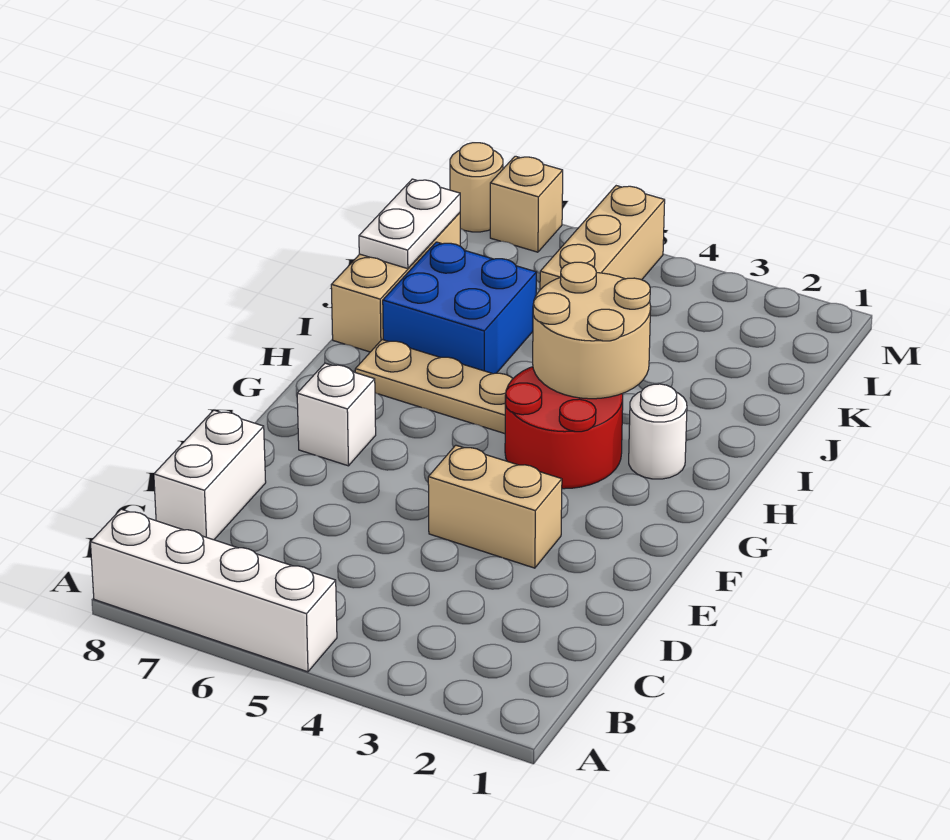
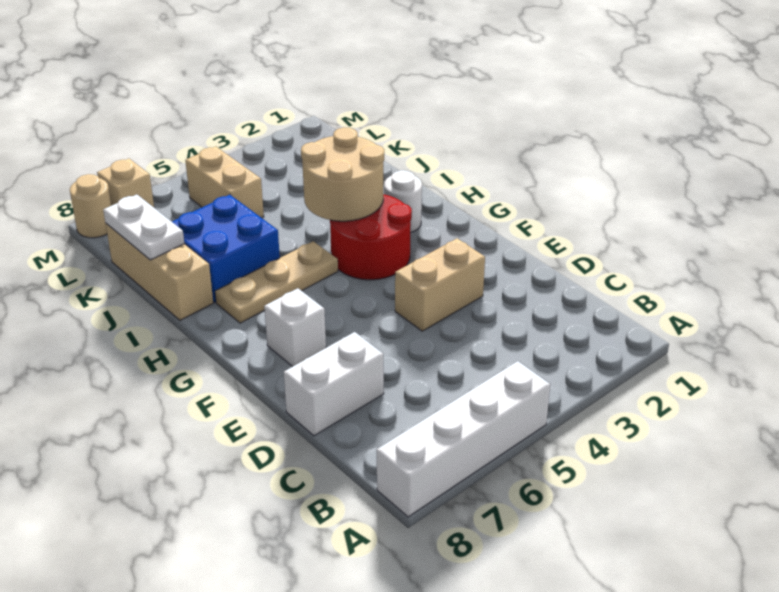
white 1x2 brick [154,410,266,540] -> white 1x2 brick turned to [284,332,384,436]
tan 1x3 brick [540,186,665,290] -> tan 1x2 brick [185,146,264,218]

